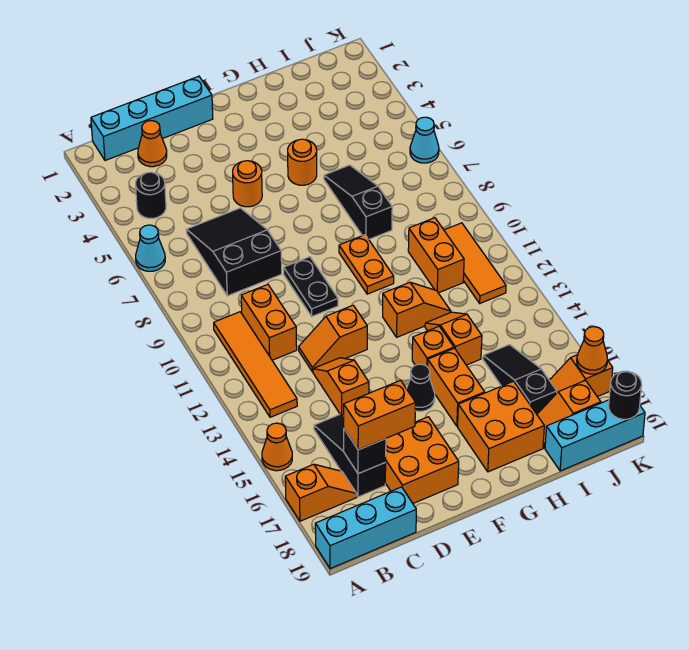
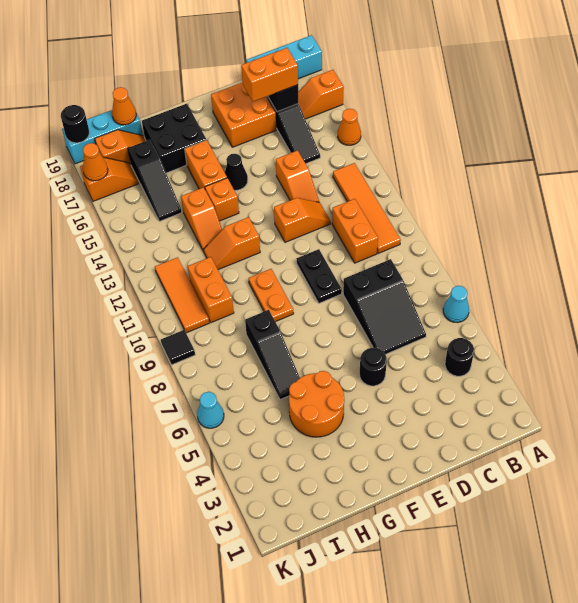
cyan 1x4 brick [91,76,213,161] -> none
orange 1x1 cone [138,121,167,167] -> orange 1x1 cone moved to [112,87,136,125]
orange 1x1 round brick [233,161,262,207] -> black 1x1 round brick [360,348,387,386]
orange 1x1 round brick [288,139,317,185] -> orange 2x2 round brick [289,371,344,437]
orange 2x2 brick [458,381,544,472] -> black 2x2 brick [142,104,206,173]
none -> black 1x1 tile [161,330,195,365]

